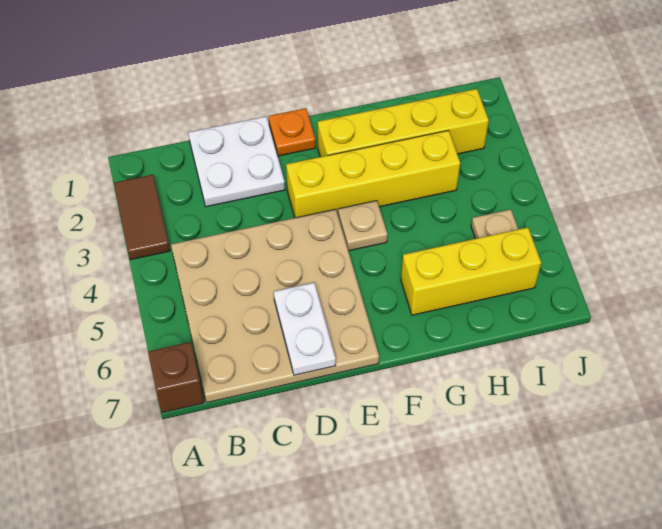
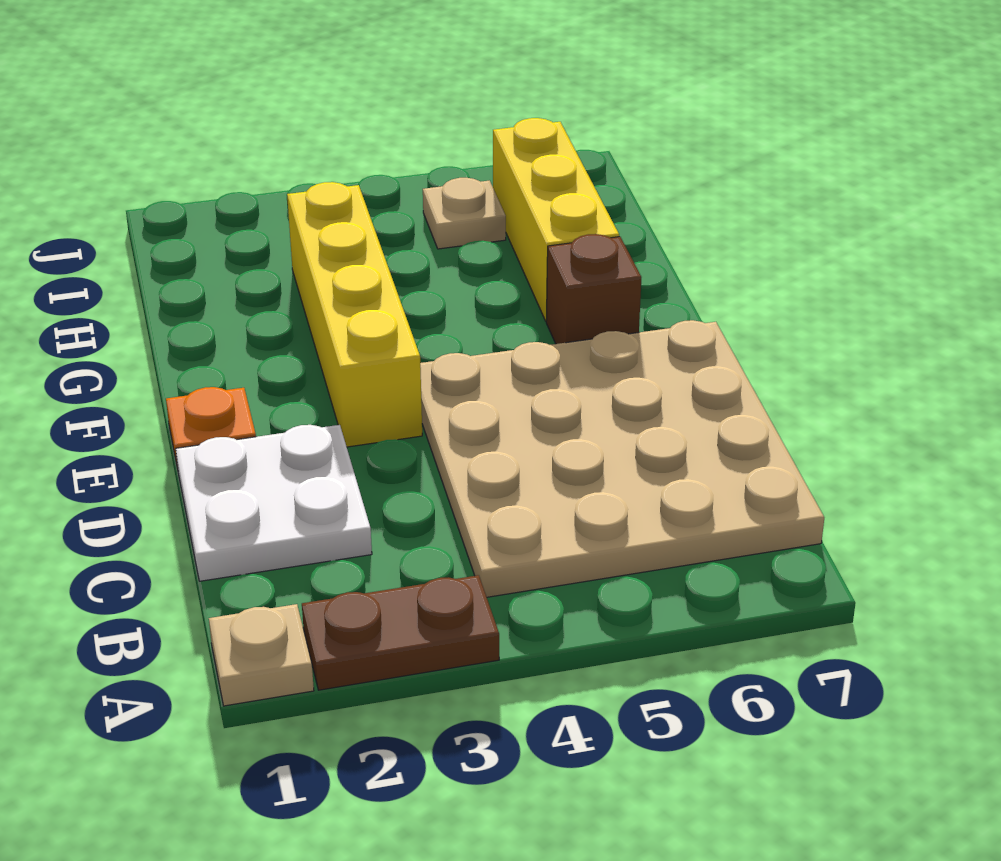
brown 1x2 tile [114,175,170,260] -> brown 1x2 plate [302,575,499,690]
brown 1x1 brick [148,342,204,413] -> brown 1x1 brick moved to [546,234,641,344]
white 1x2 plate [274,283,336,375] -> none
yellow 1x4 brick [318,89,489,157] -> none
tan 1x1 plate [338,201,388,251] -> tan 1x1 plate moved to [209,604,314,706]

